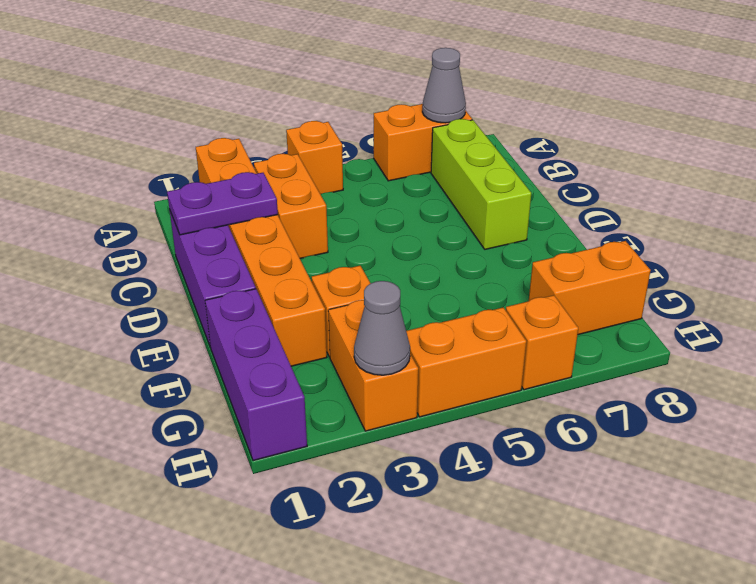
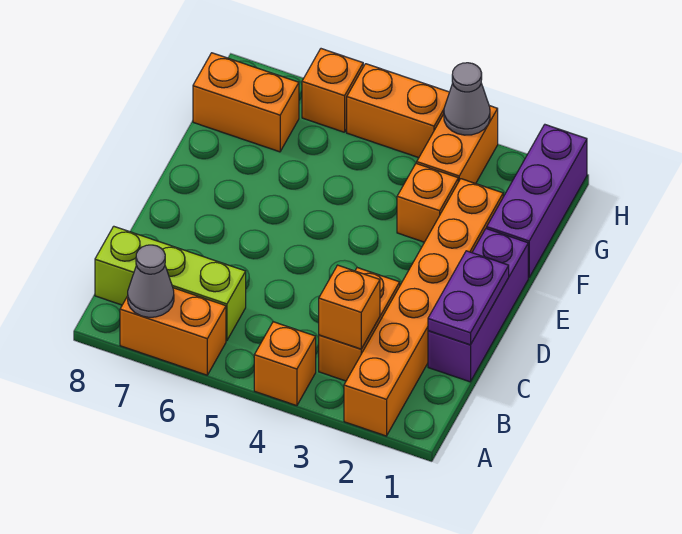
none -> orange 1x1 brick [319,265,380,349]
lime 1x3 brick [431,119,531,249] -> lime 1x3 brick turned to [95,226,246,341]
purple 1x2 plate [167,172,278,235] -> purple 1x2 plate turned to [428,251,509,345]

